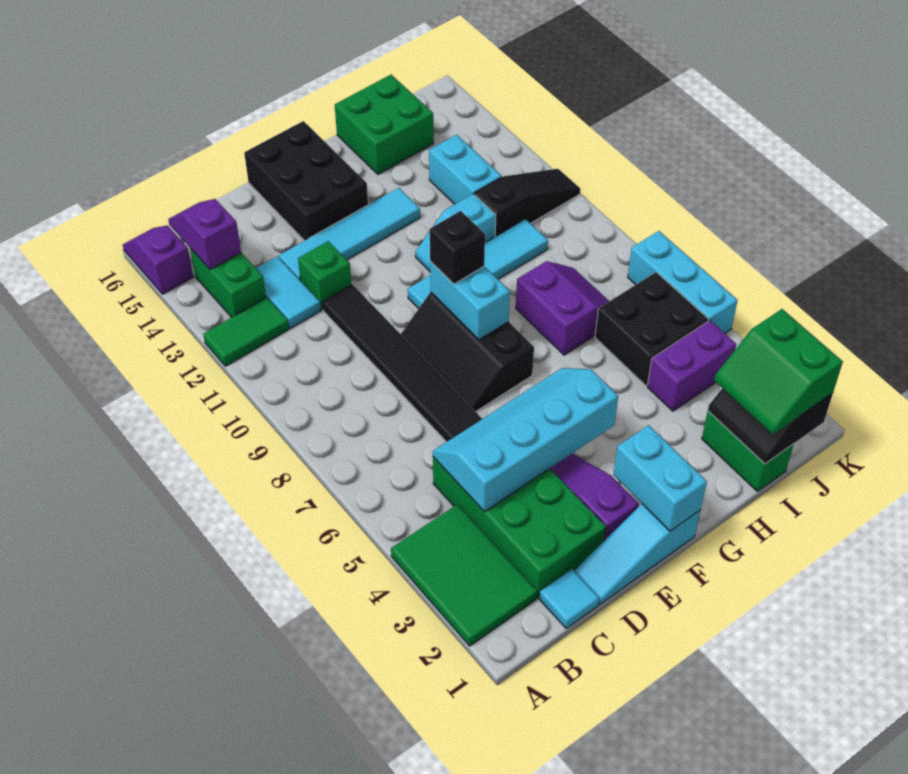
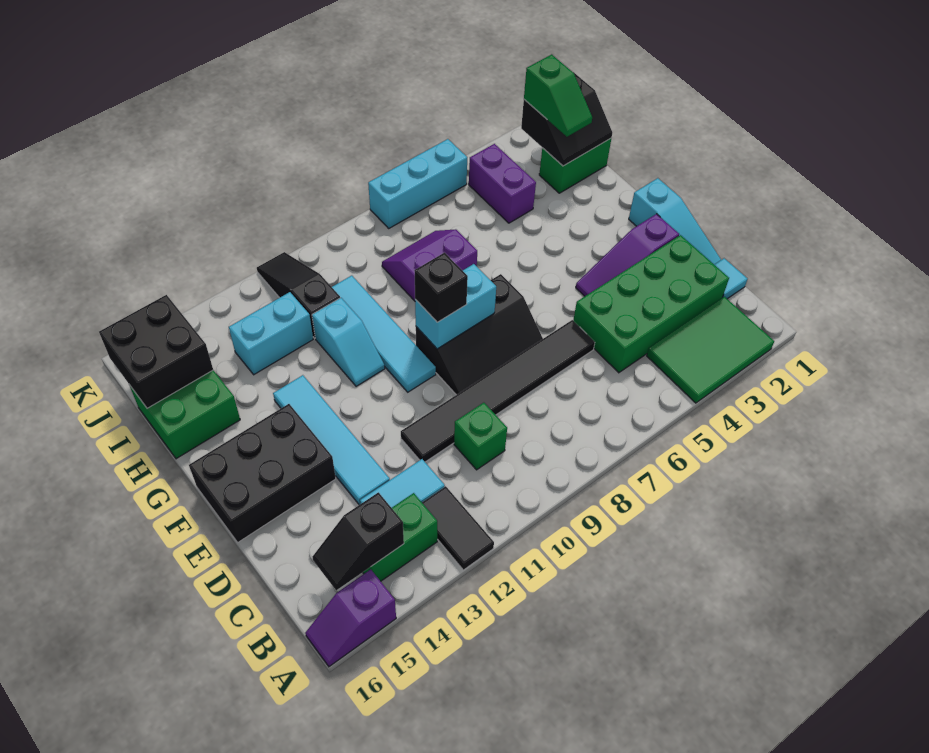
green 1x2 tile [203,298,289,366] -> black 1x2 tile [422,486,494,570]
purple 1x2 slope [168,199,241,270] -> black 1x2 slope [312,492,404,590]
cyan 2x4 slope [433,368,618,512] -> none
green 1x1 brick [298,241,351,310] -> green 1x1 brick moved to [454,403,507,470]
cyan 1x2 brick [613,425,707,531] -> none
green 2x2 slope [714,309,843,434] -> green 1x2 slope [524,55,592,137]
black 2x2 brick [595,272,709,386] -> black 2x2 brick moved to [99,295,213,408]

